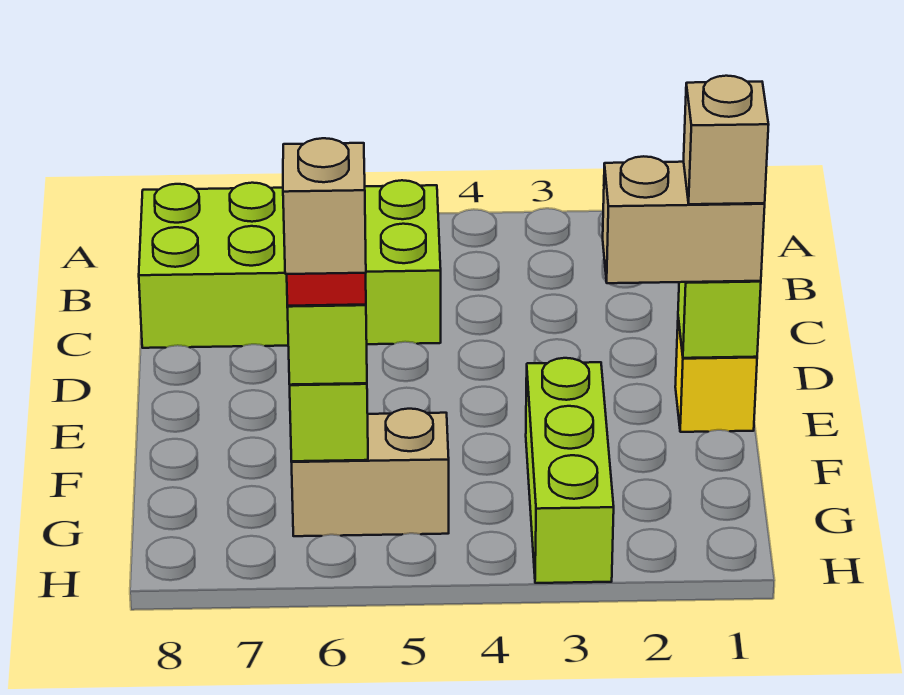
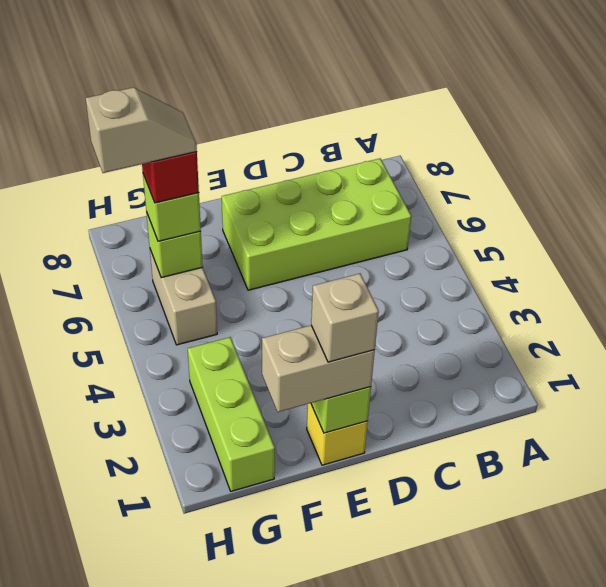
lime 2x4 brick [139,180,441,348] -> lime 2x4 brick turned to [222,159,411,290]
tan 1x2 brick [603,156,765,283] -> tan 1x2 brick turned to [262,325,375,412]
lime 1x3 brick [526,358,614,583] -> lime 1x3 brick turned to [188,337,275,491]

